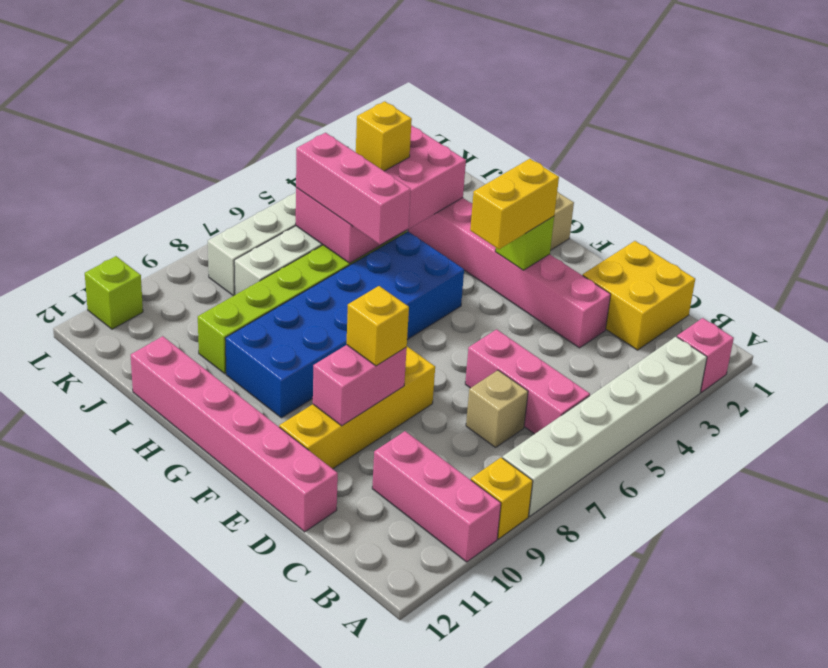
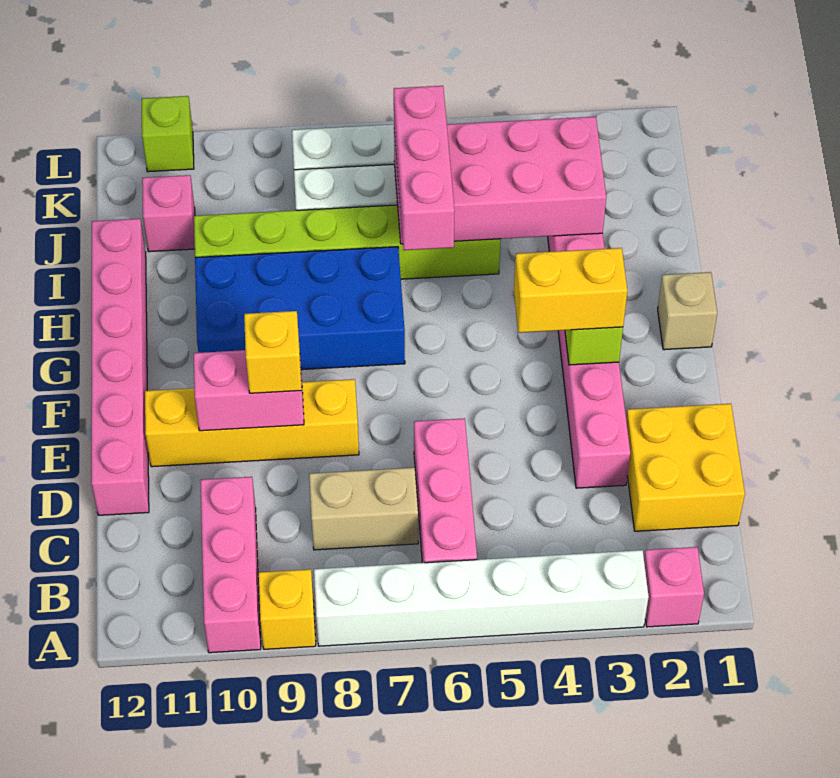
tan 1x1 brick [466,370,528,447] -> tan 1x2 brick [309,468,418,550]
blue 2x6 brick [225,232,464,418] -> blue 2x4 brick [195,247,405,370]
yellow 1x1 brick [356,101,412,171] -> none
none -> pink 1x1 brick [142,175,195,252]

